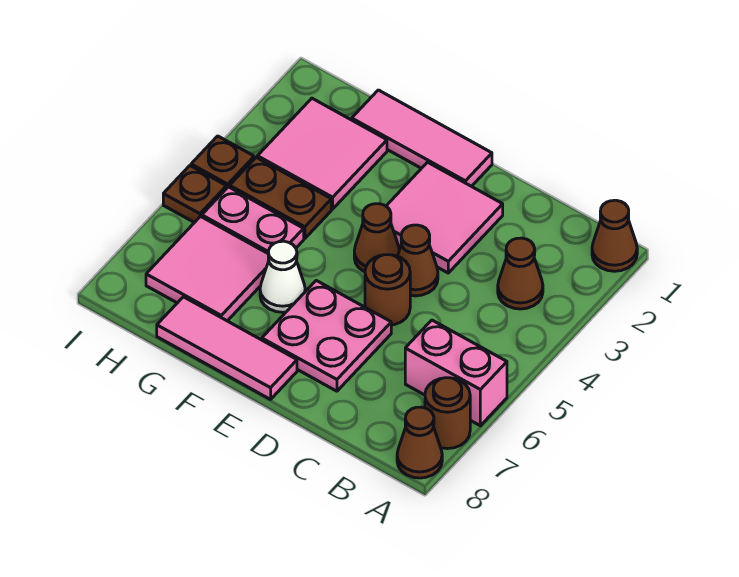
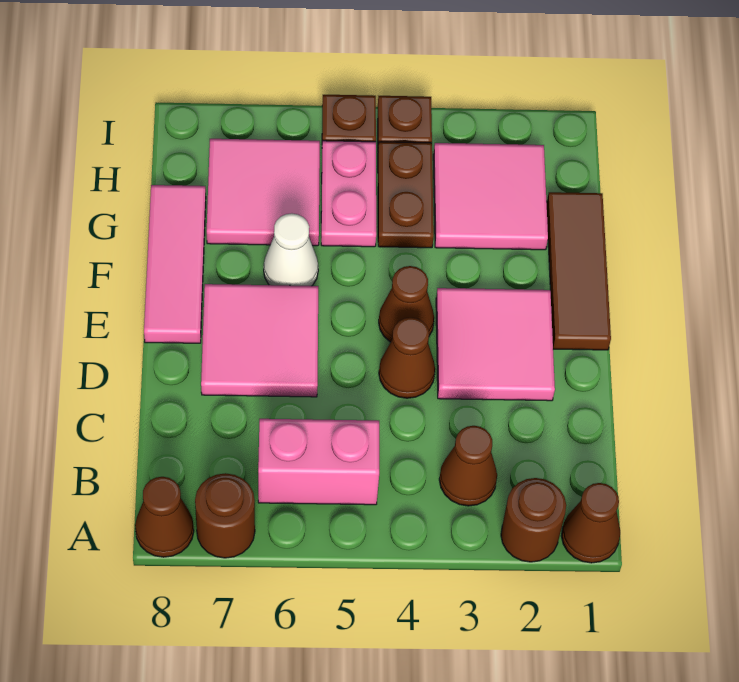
pink 1x2 brick [405,320,507,426] -> pink 1x2 brick turned to [258,419,379,505]
brown 1x1 round brick [365,255,410,325] -> brown 1x1 round brick moved to [501,478,566,562]
pink 2x2 plate [262,281,391,391] -> pink 2x2 tile [201,284,318,397]
pink 1x3 tile [352,90,492,186] -> brown 1x3 tile [547,192,611,350]

